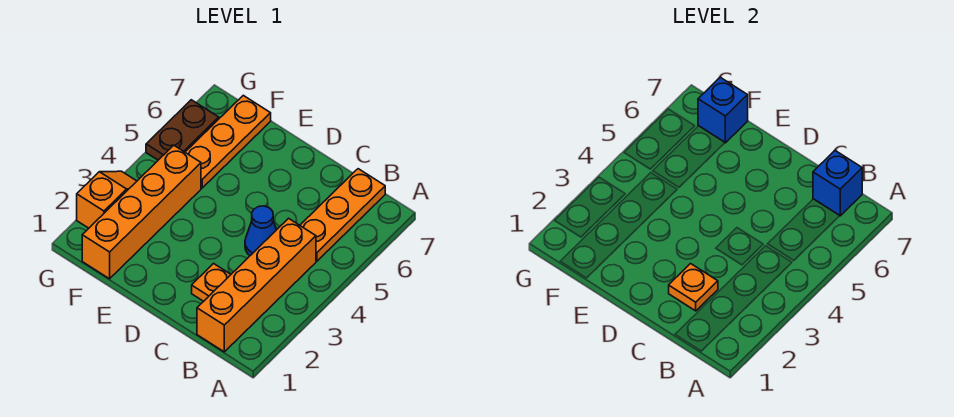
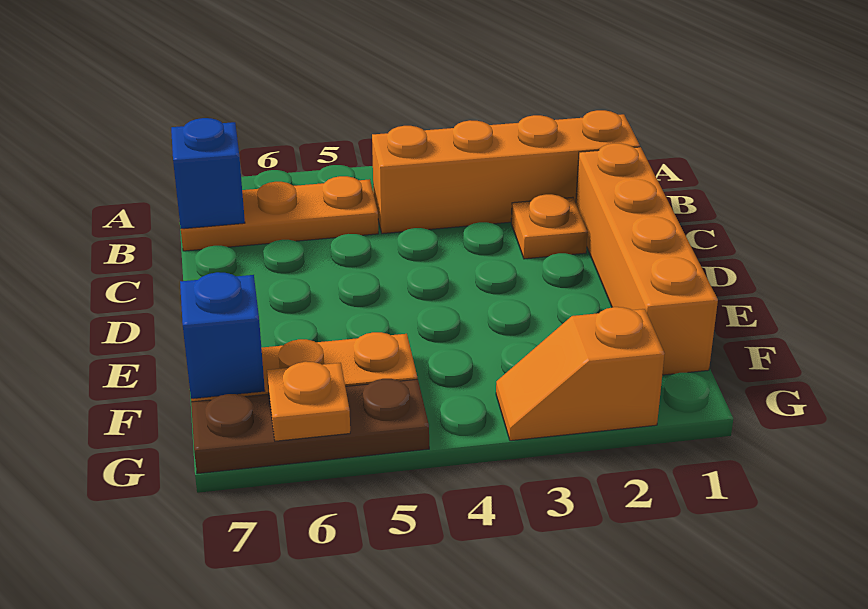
orange 1x1 plate [669,264,718,311] -> orange 1x1 plate moved to [267,362,350,441]
blue 1x1 cone [245,206,276,256] -> none
orange 1x4 brick [82,145,201,279] -> orange 1x4 brick turned to [576,143,718,375]
brown 1x2 plate [146,100,219,160] -> brown 1x3 plate [191,379,429,474]

